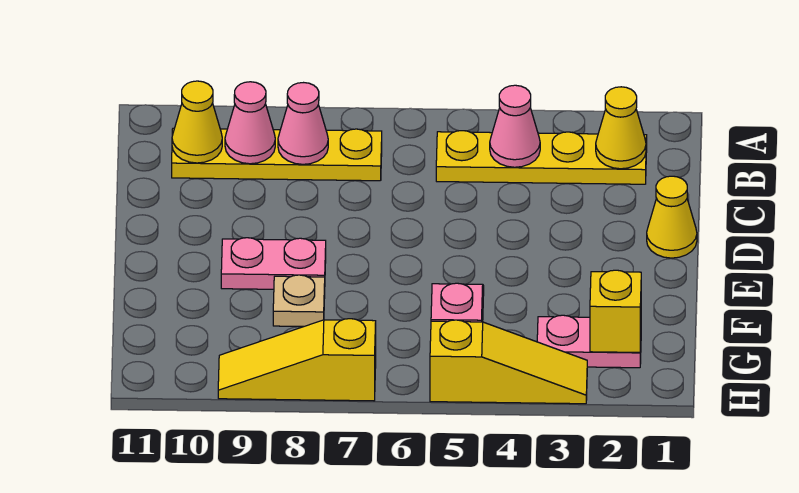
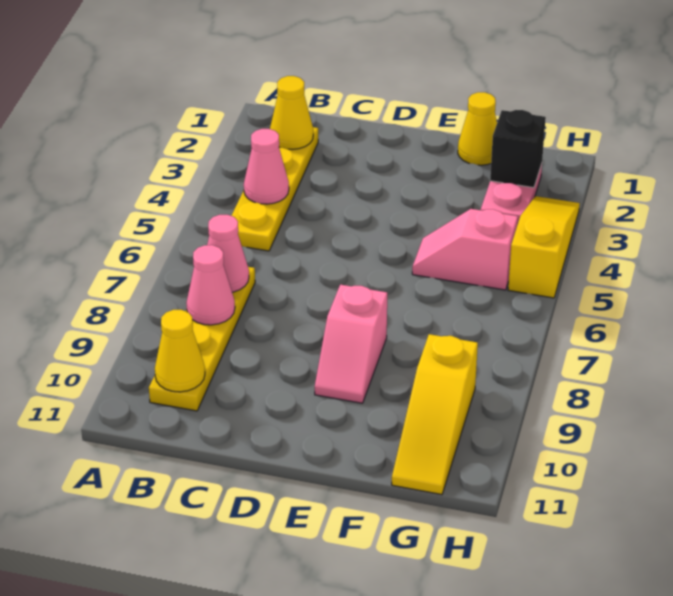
pink 1x1 cone [225,82,275,164] -> pink 1x1 cone moved to [207,215,249,292]
yellow 1x1 cone [647,176,697,258] -> yellow 1x1 cone moved to [458,92,497,165]
pink 1x2 plate [221,238,326,289] -> pink 1x2 slope [315,285,387,403]
tan 1x1 plate [273,275,325,326] -> none
yellow 1x1 brick [590,270,641,352] -> black 1x1 brick [490,110,546,188]
yellow 1x3 slope [218,319,376,401] -> yellow 1x3 slope moved to [392,334,478,495]

